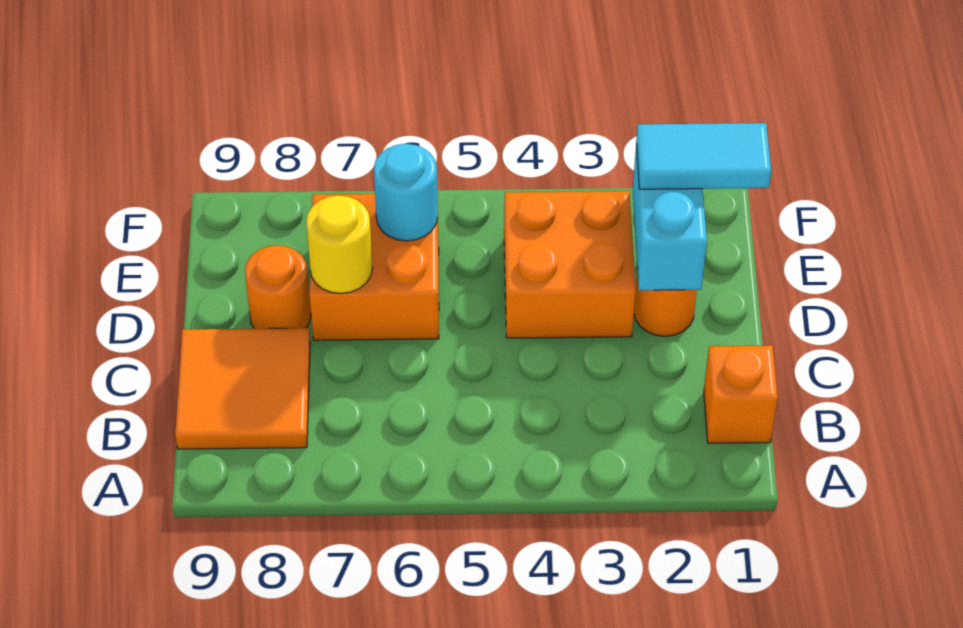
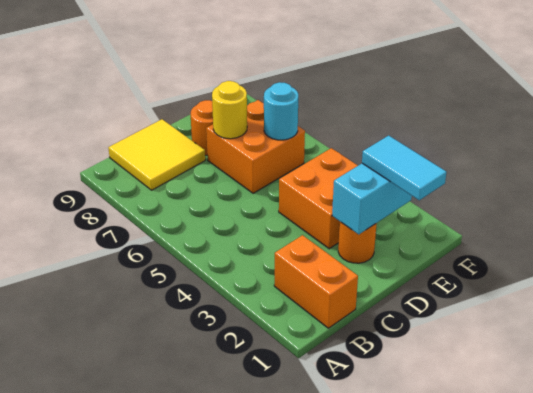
orange 1x1 brick [704,345,778,443] -> orange 1x2 brick [274,235,358,328]
orange 2x2 tile [175,328,310,449] -> yellow 2x2 tile [108,119,205,190]

